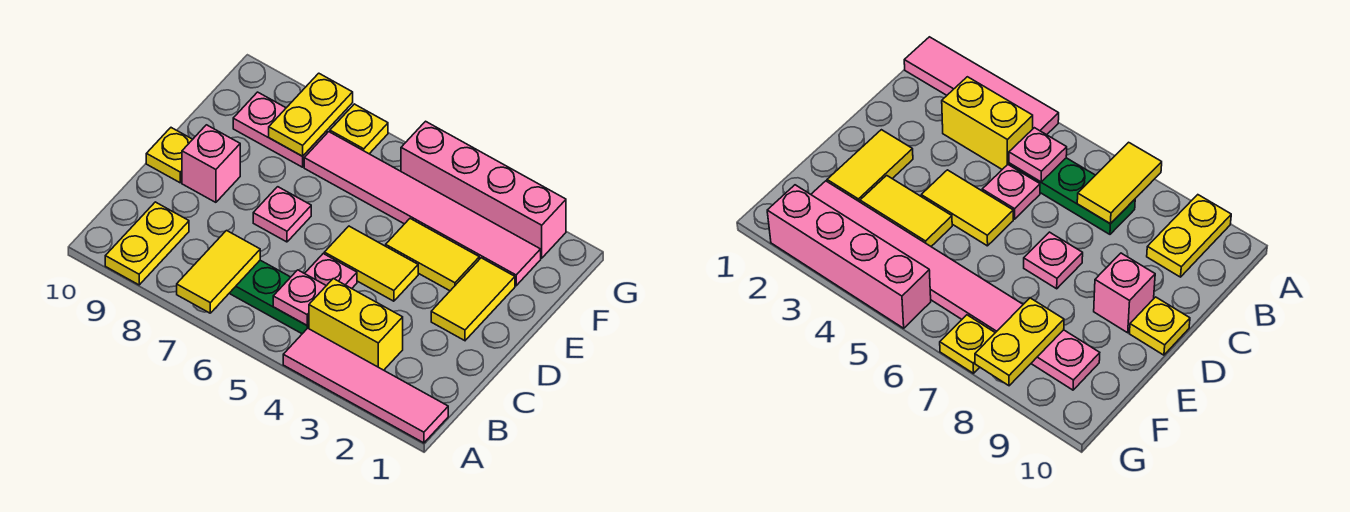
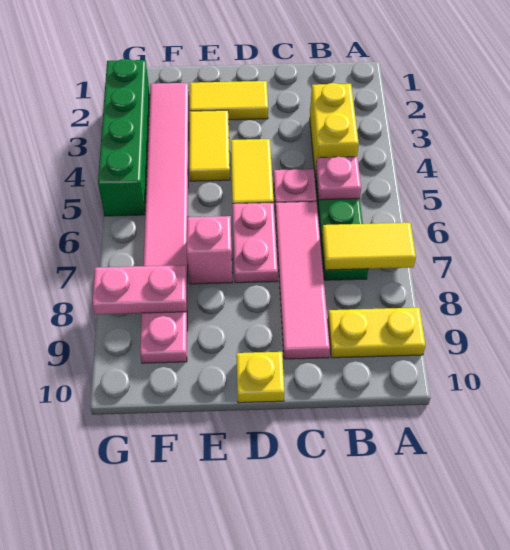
pink 1x4 tile [283,328,448,443] -> pink 1x4 tile moved to [275,202,330,359]
pink 1x1 plate [253,187,311,242] -> pink 1x2 plate [232,203,278,283]
pink 1x1 brick [182,125,240,202] -> pink 1x1 brick moved to [187,216,232,284]
yellow 1x2 plate [269,73,353,156] -> pink 1x2 plate [92,265,186,314]
pink 1x4 brick [401,121,566,258] -> green 1x4 brick [98,59,150,216]
yellow 1x1 plate [330,104,388,154] -> none

